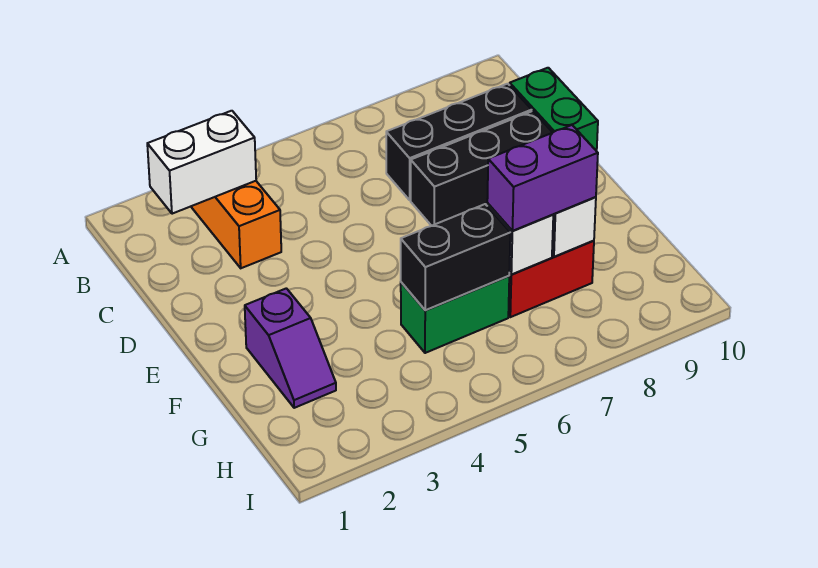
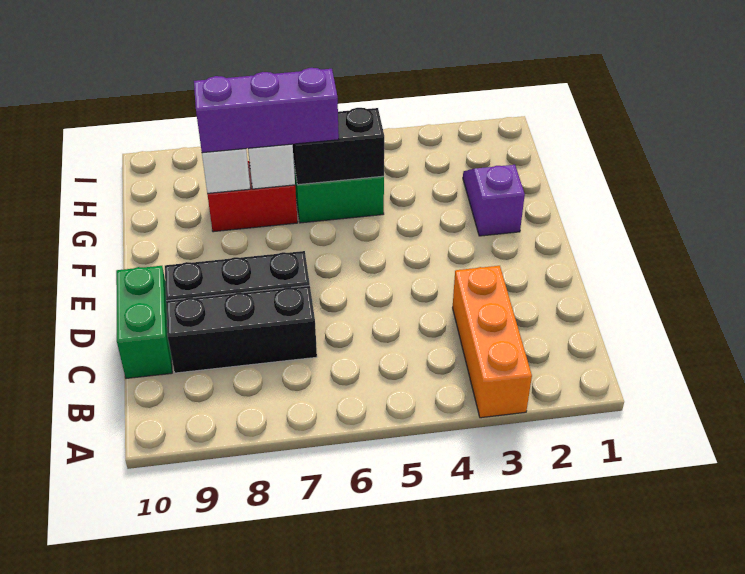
white 1x2 brick [147,111,256,214] -> none
purple 1x2 brick [487,125,598,231] -> purple 1x3 brick [194,68,339,153]

